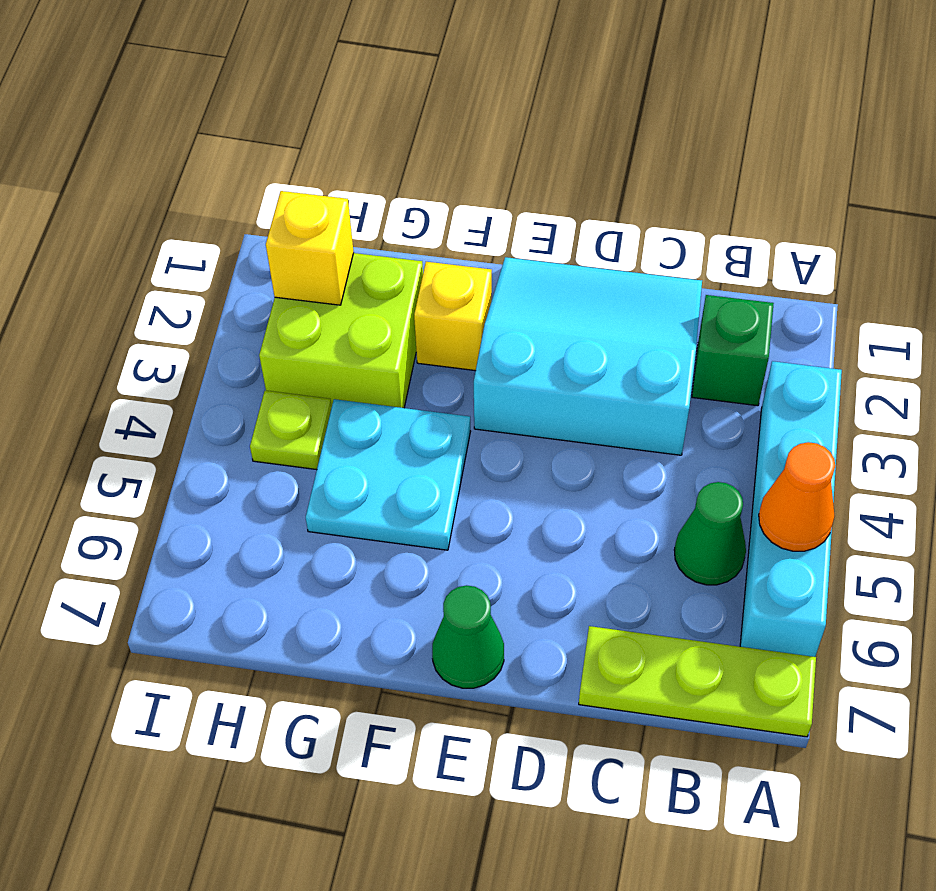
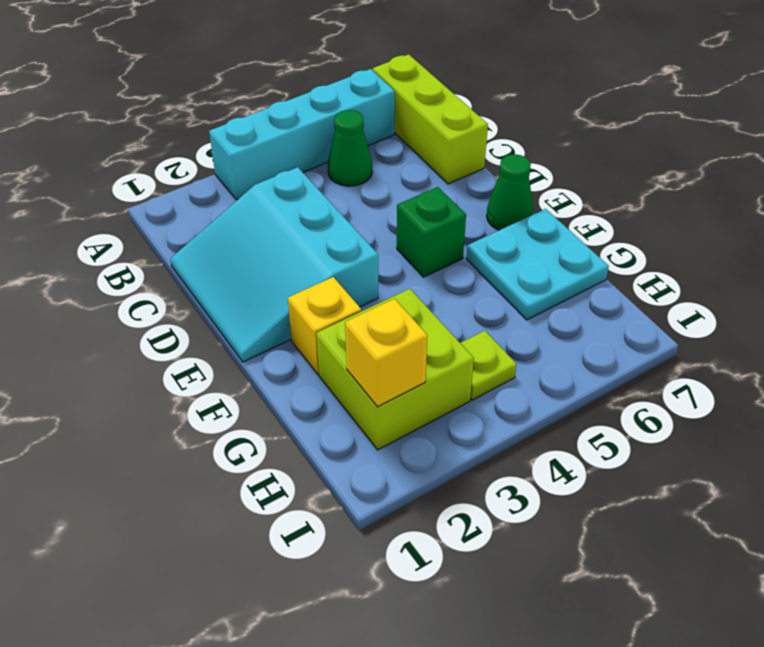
orange 1x1 cone [759,442,835,551] -> none
lime 1x3 plate [579,626,816,737] -> lime 1x3 brick [373,54,488,184]
green 1x1 brick [692,295,774,406] -> green 1x1 brick moved to [397,187,466,277]
cyan 2x2 plate [306,399,471,550] -> cyan 2x2 plate moved to [466,209,609,320]

